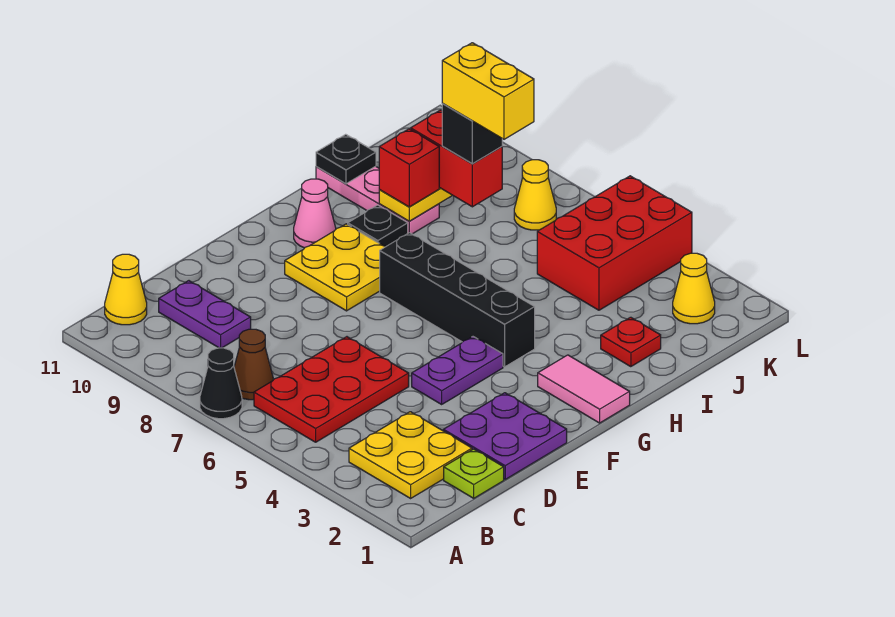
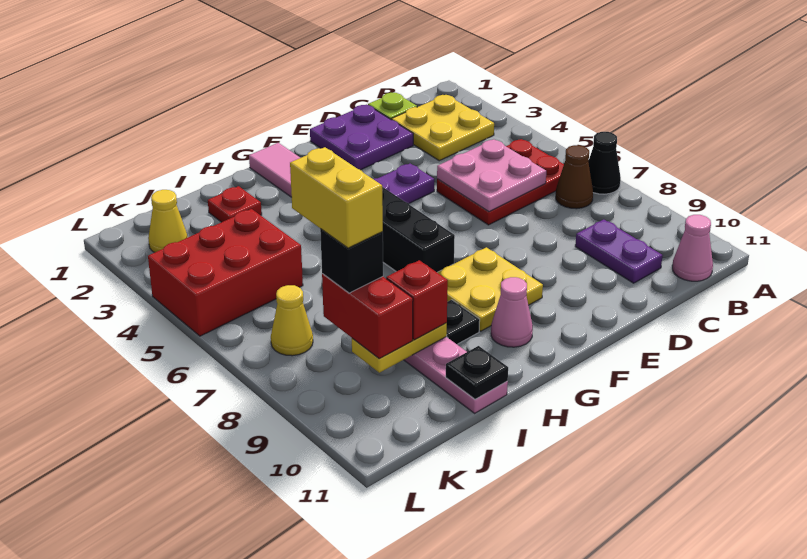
yellow 1x1 cone [105,254,147,325] -> pink 1x1 cone [672,215,713,281]
none -> pink 2x2 plate [437,139,546,212]

